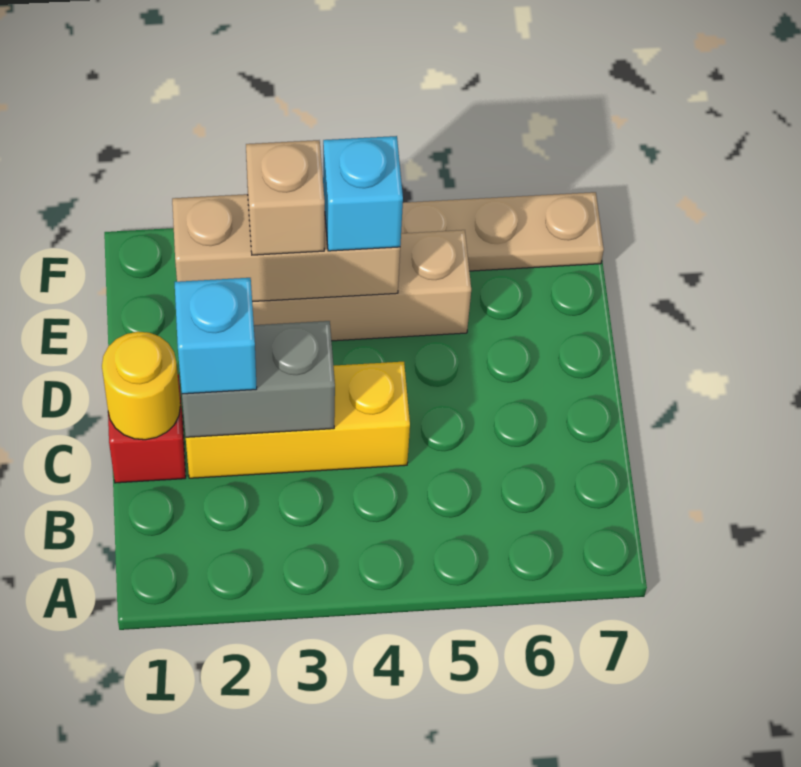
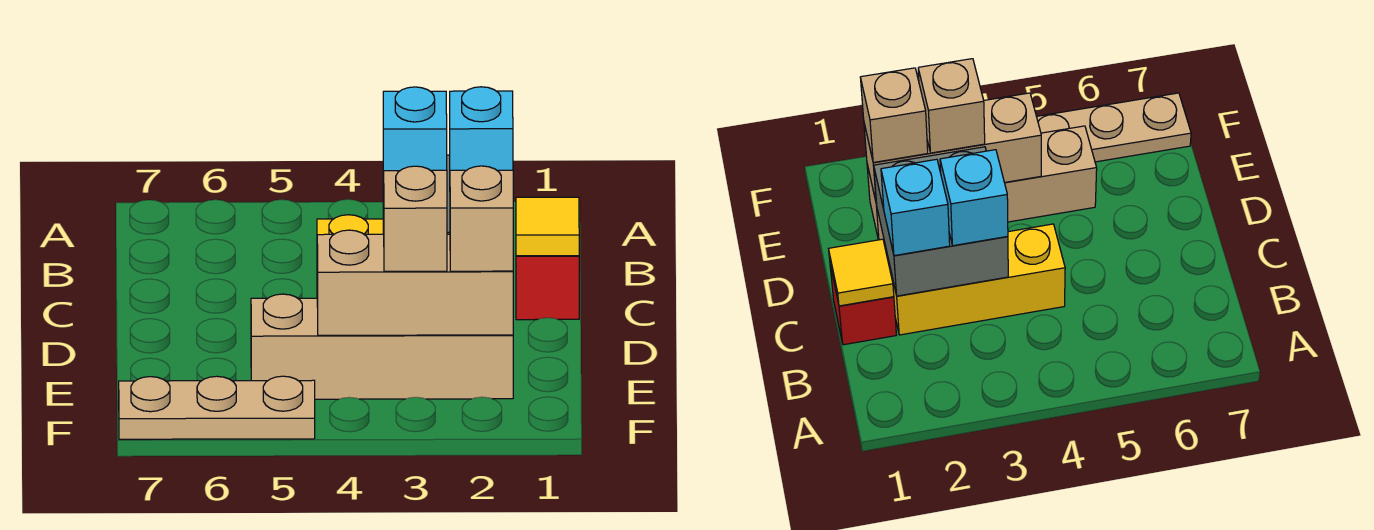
yellow 1x1 round brick [102,332,180,440] -> yellow 1x1 tile [516,197,579,256]
grey 1x2 brick [182,321,335,437] -> grey 2x2 brick [874,147,1008,296]
none -> tan 1x1 brick [450,166,513,271]
cyan 1x1 brick [323,136,403,251] -> cyan 1x1 brick moved to [383,87,447,192]

